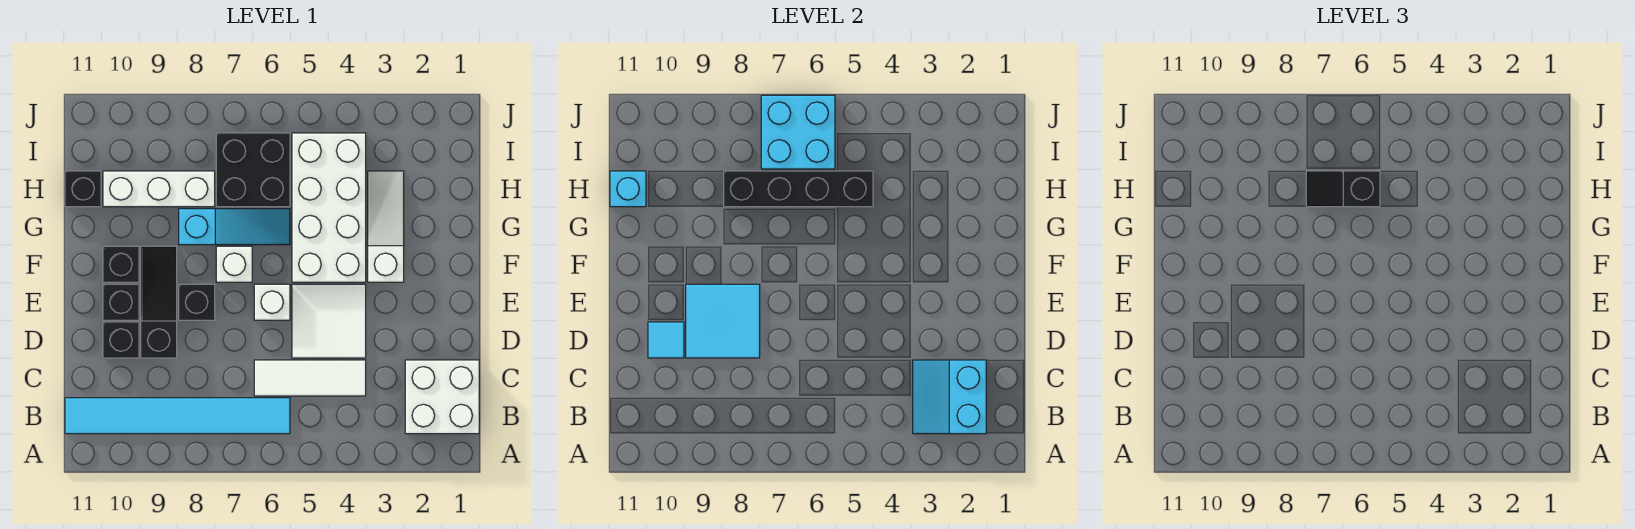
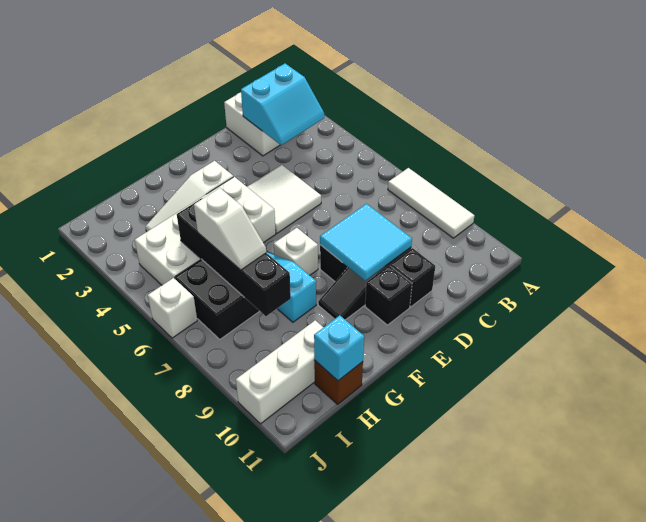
cyan 1x6 tile [65,398,290,434] -> none
white 1x3 tile [254,360,366,396] -> white 1x3 tile moved to [388,168,474,238]
cyan 1x1 tile [648,322,684,358] -> none
white 1x1 brick [254,284,290,320] -> white 1x1 brick moved to [148,278,197,338]
black 1x1 brick [103,246,139,282] -> none
black 1x2 slope [1306,171,1380,207] -> white 1x2 slope [194,188,266,270]
white 1x3 brick [103,171,215,207] -> white 1x3 brick turned to [236,320,323,424]
black 1x1 brick [65,171,101,207] -> brown 1x1 brick [314,360,363,404]
cyan 2x2 brick [761,95,835,169] -> none

